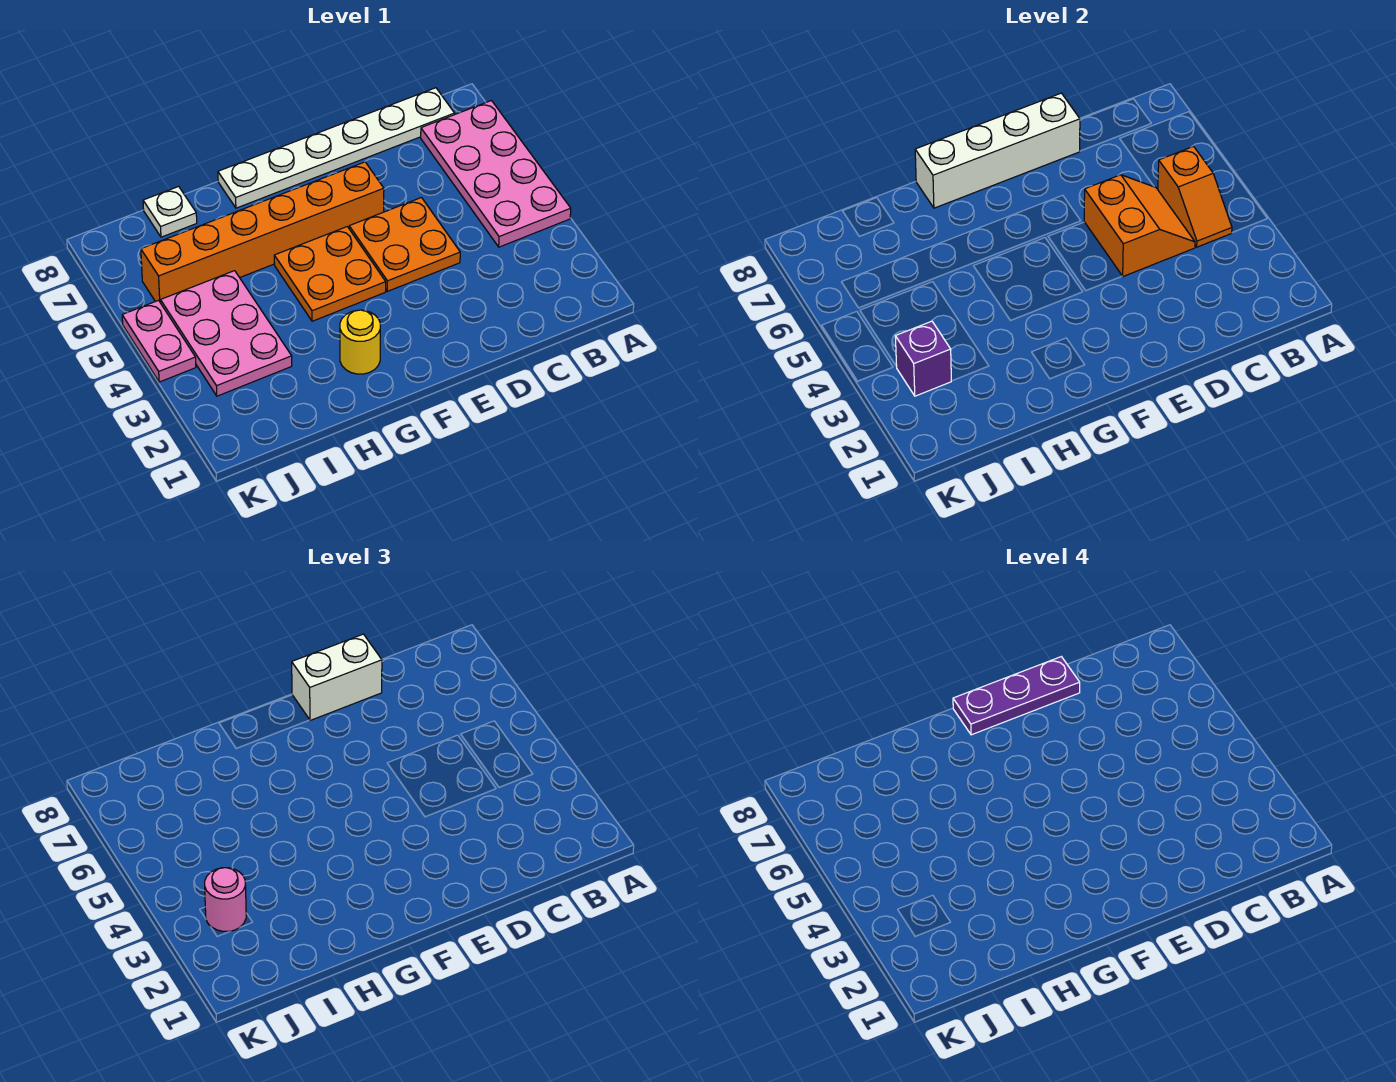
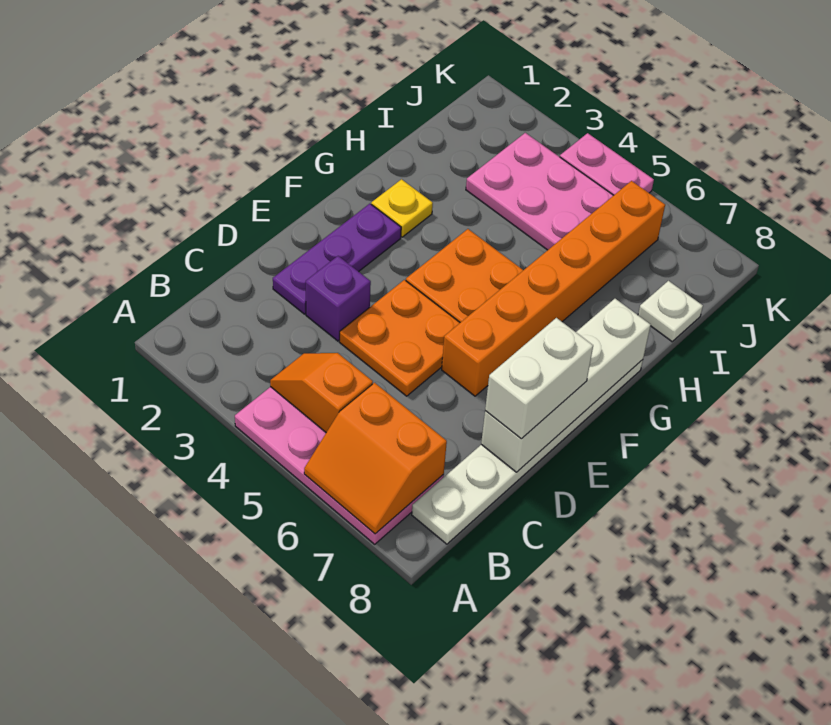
orange 2x2 slope [1084,175,1195,276] -> orange 2x2 slope moved to [304,383,447,534]
purple 1x3 plate [953,657,1080,735] -> purple 1x3 plate moved to [273,204,401,314]
yellow 1x1 round brick [340,310,380,374] -> yellow 1x1 plate [371,179,433,237]
purple 1x1 brick [895,321,951,396] -> purple 1x1 brick moved to [306,256,371,341]
pink 1x1 round brick [205,868,246,931] -> none

